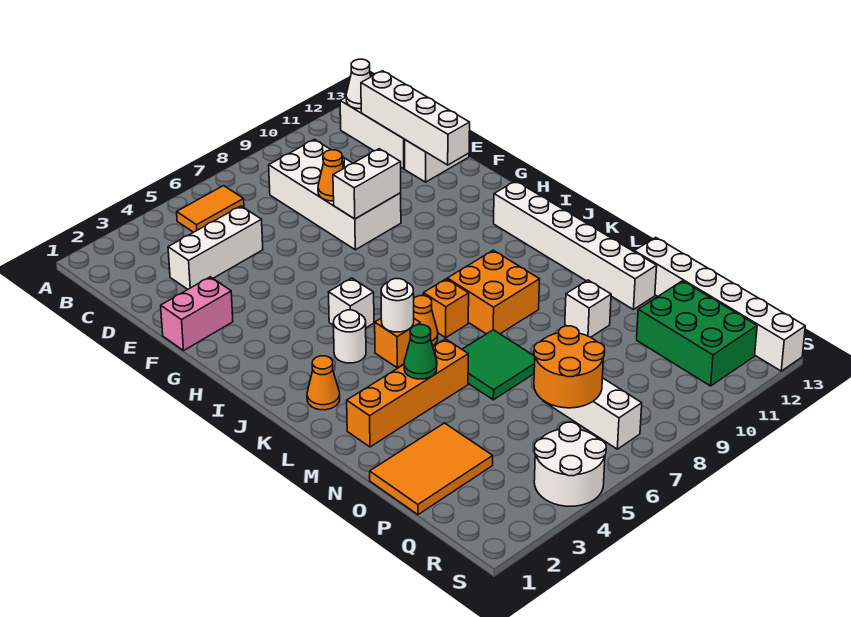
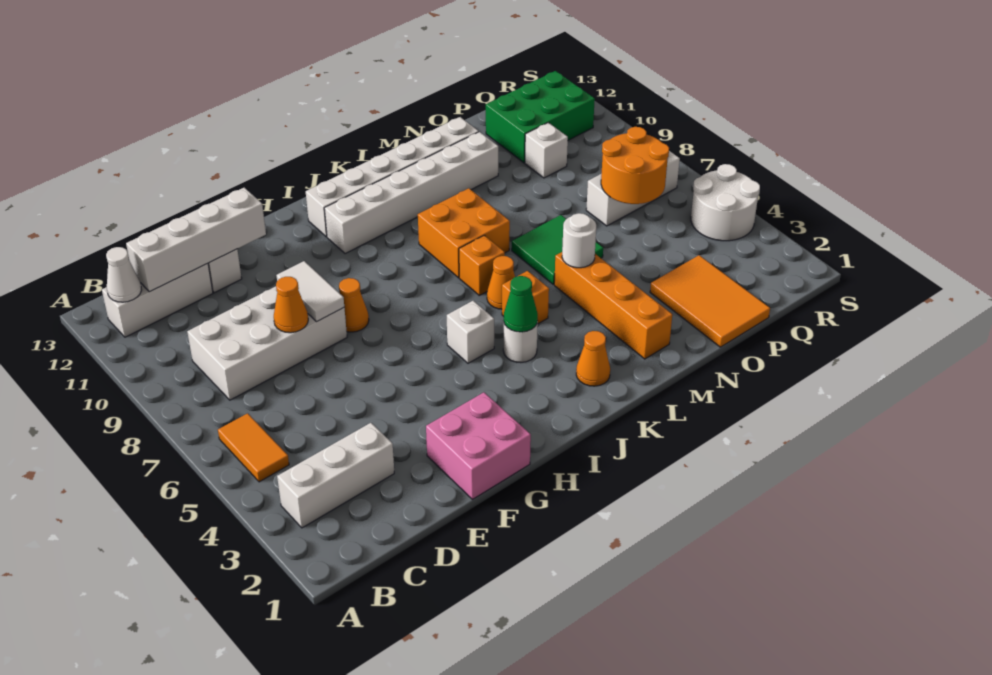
white 1x3 brick [168,206,263,289] -> white 1x3 brick turned to [277,423,394,528]
pink 1x2 brick [161,277,233,350] -> pink 2x2 brick [426,392,531,499]
white 1x2 brick [333,149,401,219] -> white 1x2 tile [276,261,344,322]
none -> orange 1x1 cone [339,278,369,332]
white 1x1 round brick [381,279,414,332] -> white 1x1 round brick moved to [562,213,596,268]
green 1x1 cone [404,325,437,379] -> green 1x1 cone moved to [504,276,538,332]
white 1x1 brick [565,280,611,337] -> white 1x1 brick moved to [525,123,568,178]
white 1x6 brick [634,237,805,371] -> white 1x6 brick moved to [324,132,498,254]

